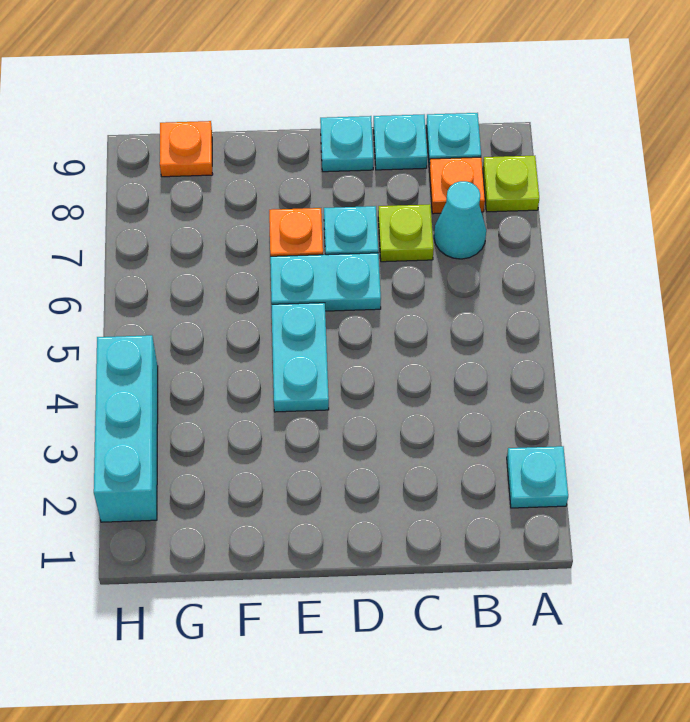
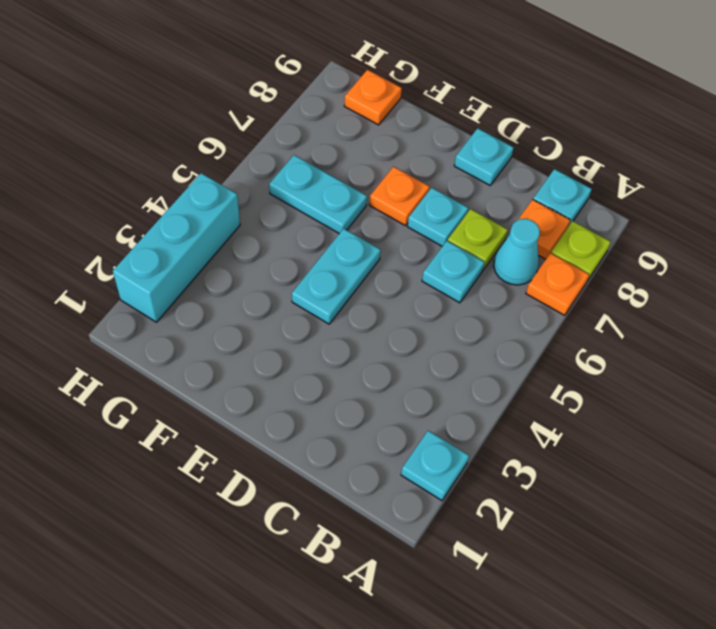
none -> orange 1x1 plate [526,253,589,315]
cyan 1x1 plate [374,115,427,170] -> cyan 1x1 plate moved to [422,241,485,303]
cyan 1x2 plate [270,253,381,311] -> cyan 1x2 plate moved to [269,155,367,234]

